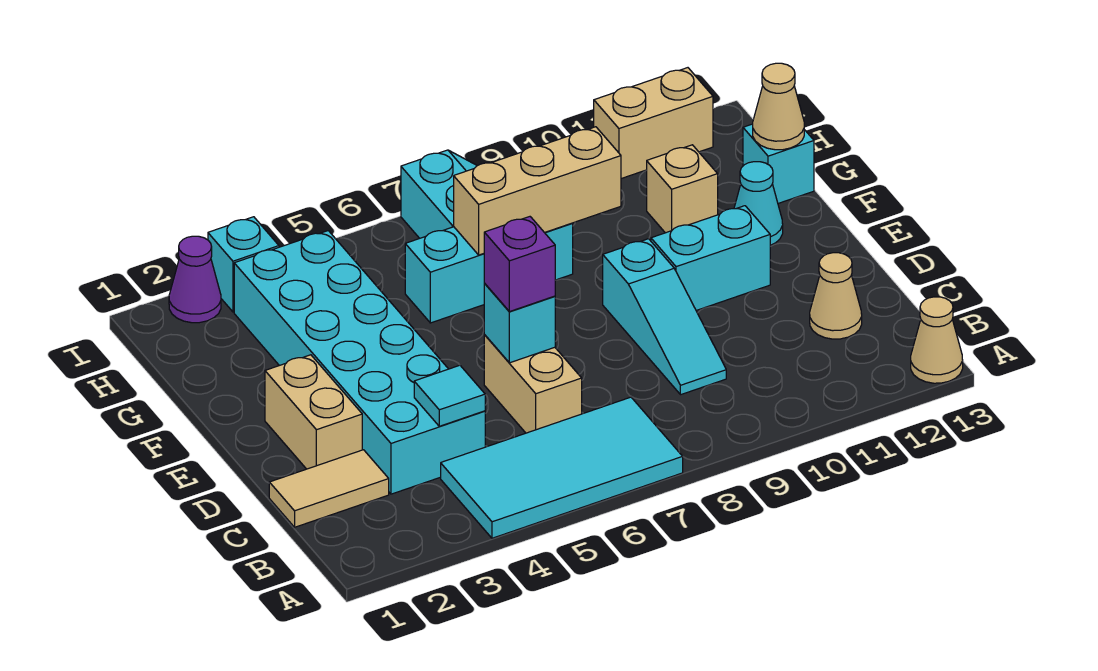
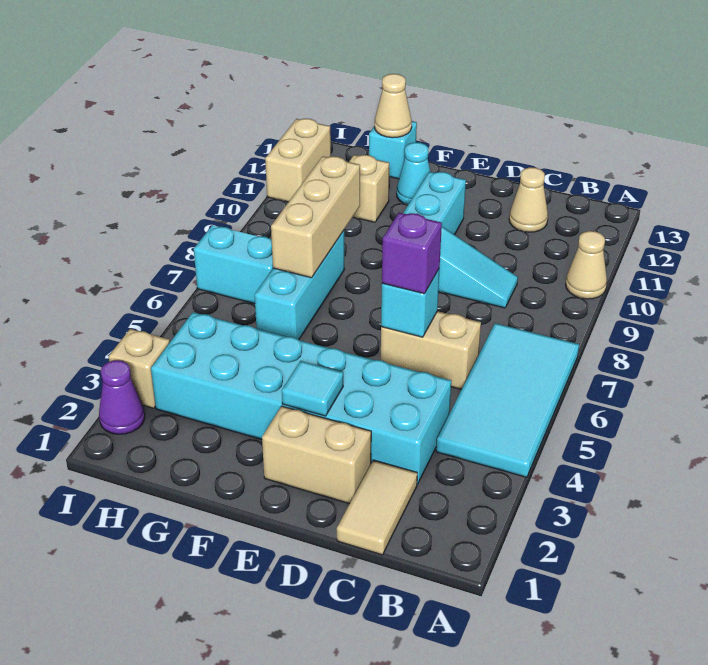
tan 1x1 cone [911,297,963,383] -> tan 1x1 cone moved to [566,231,607,299]
cyan 1x1 tile [414,365,485,426] -> cyan 1x1 tile moved to [282,361,343,416]
cyan 1x1 brick [208,217,279,312] -> tan 1x1 brick [109,329,170,408]

